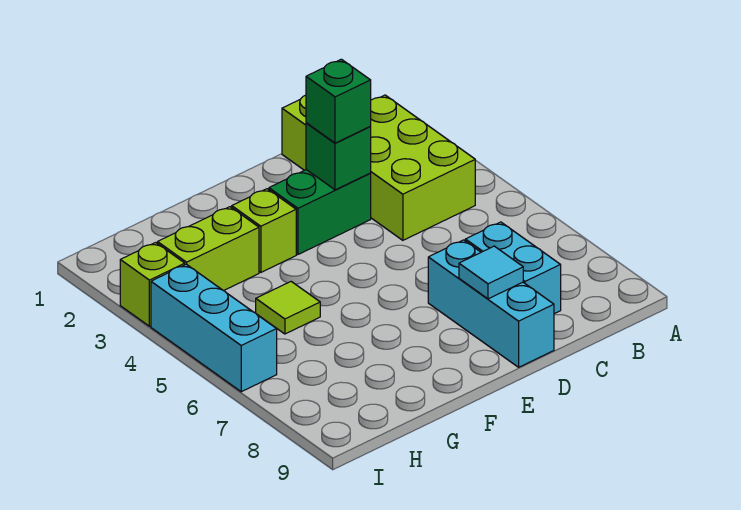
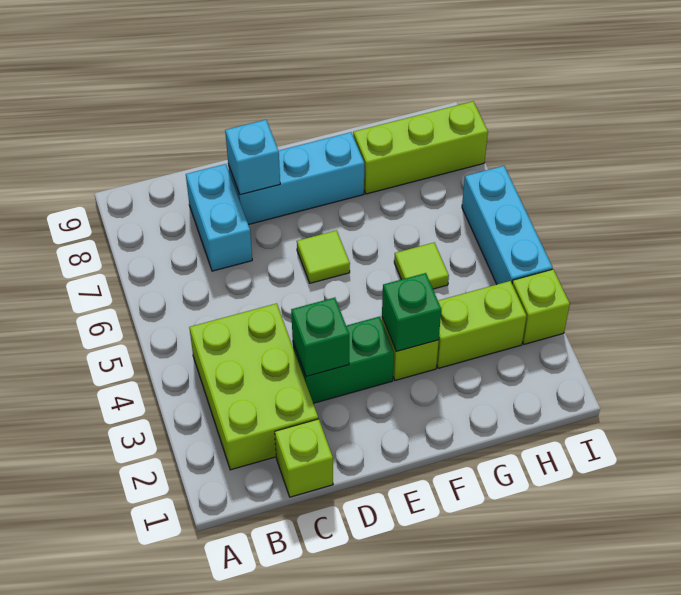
green 1x1 brick [306,59,371,143] -> green 1x1 brick moved to [382,273,441,351]
cyan 1x3 brick [428,240,554,367] -> cyan 1x3 brick turned to [228,132,364,225]
cyan 1x1 tile [459,246,523,299] -> cyan 1x1 brick [225,120,280,195]
none -> lime 1x1 tile [297,230,350,283]
none -> lime 1x3 brick [353,101,488,194]

